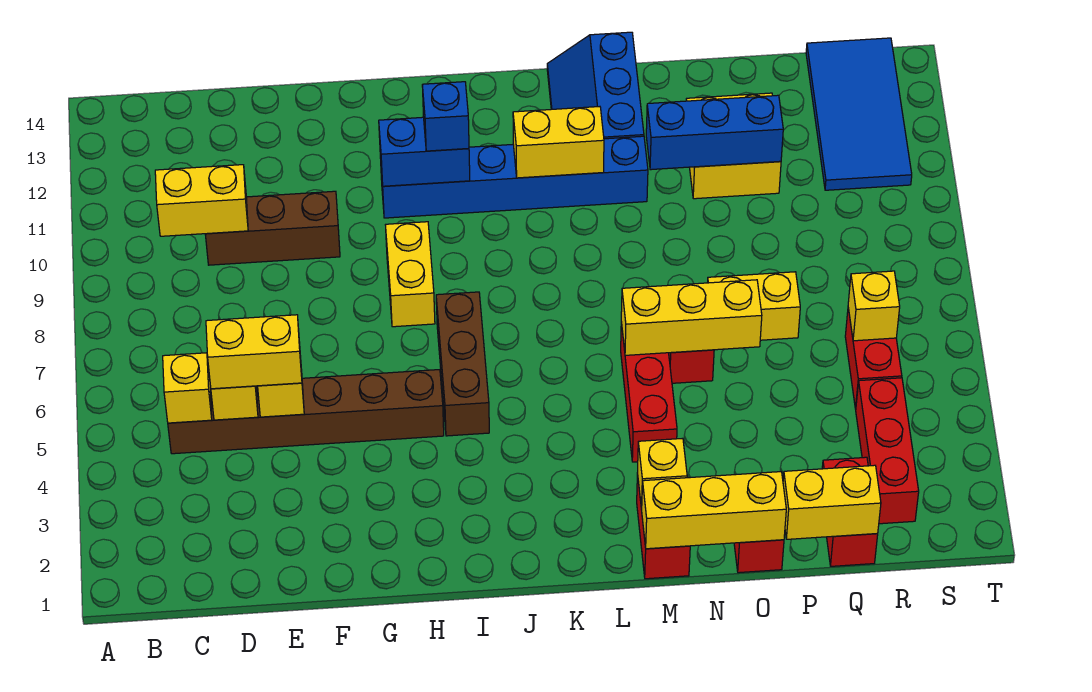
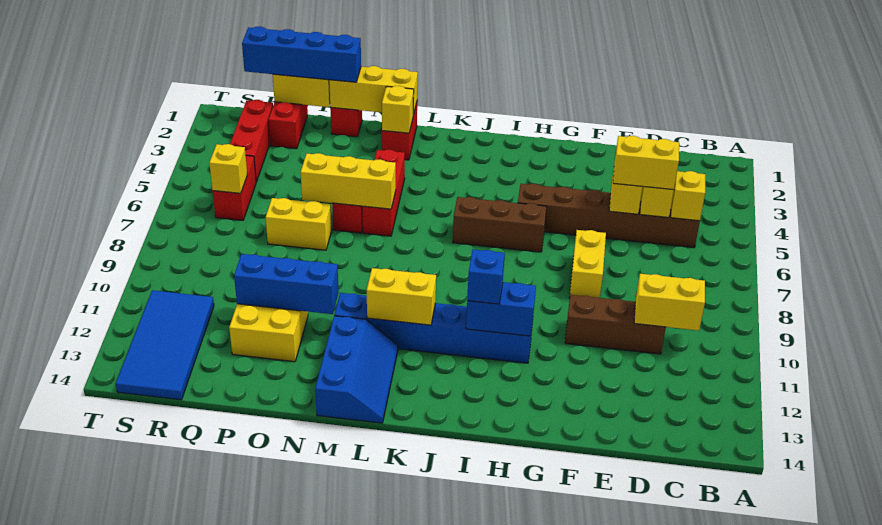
yellow 1x2 brick [386,222,435,327] -> yellow 1x2 brick moved to [569,230,606,298]
brown 1x3 brick [436,292,489,436] -> brown 1x3 brick turned to [453,197,547,252]
none -> blue 1x4 brick [242,27,361,82]

